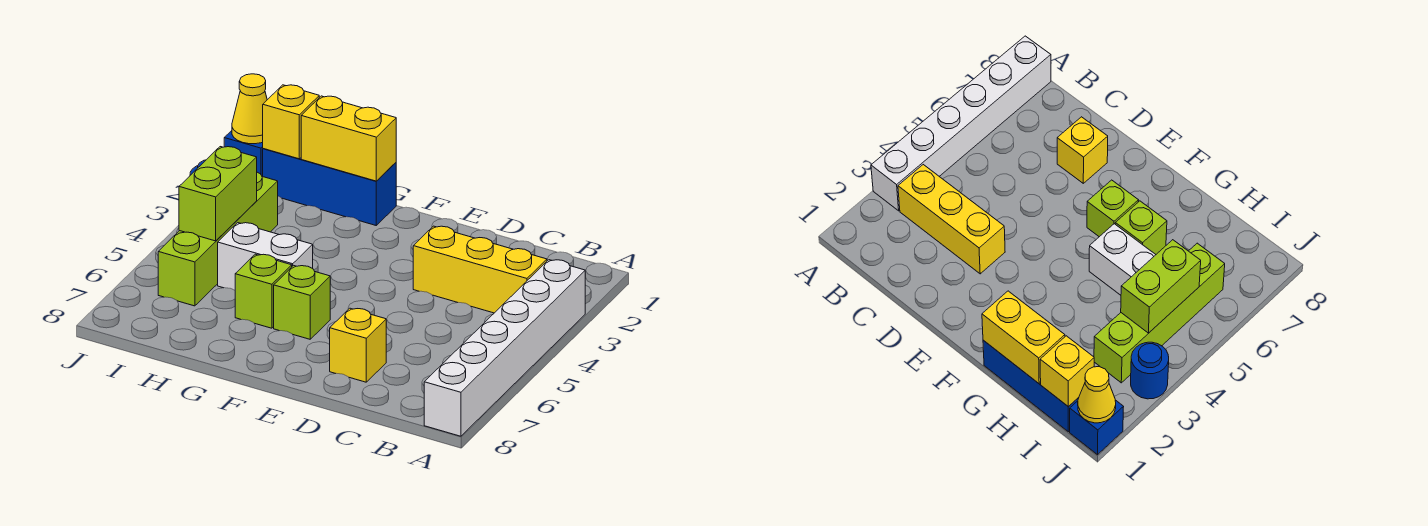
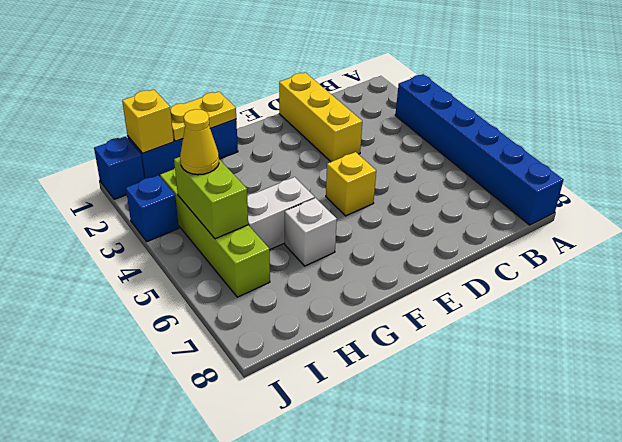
white 1x6 brick [424,260,585,436] -> blue 1x6 brick [395,74,563,225]
yellow 1x3 brick [413,226,547,313] -> yellow 1x3 brick turned to [279,72,362,162]
yellow 1x1 brick [330,308,386,382] -> yellow 1x1 brick moved to [326,152,376,216]
lime 1x1 brick [274,265,330,339] -> none
yellow 1x2 brick [301,96,396,181] -> yellow 1x2 plate [170,92,236,141]
lime 1x1 brick [235,254,292,328] -> white 1x1 brick [285,198,337,266]
yellow 1x1 cone [232,74,267,144] -> yellow 1x1 cone moved to [180,109,219,175]
blue 1x1 round brick [1131,342,1169,399] -> blue 1x1 brick [126,175,179,241]

